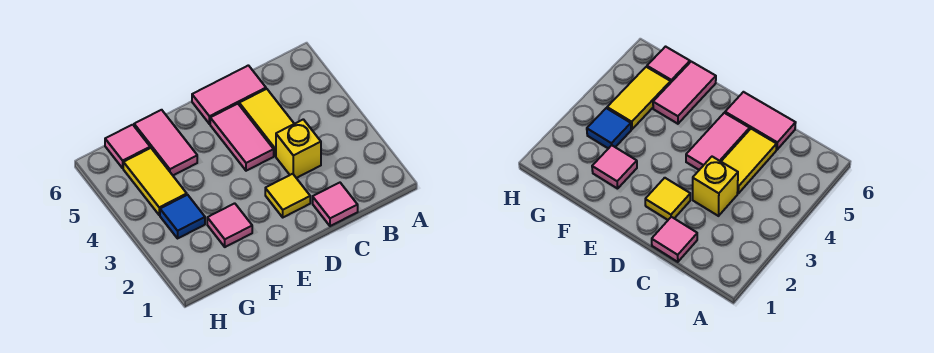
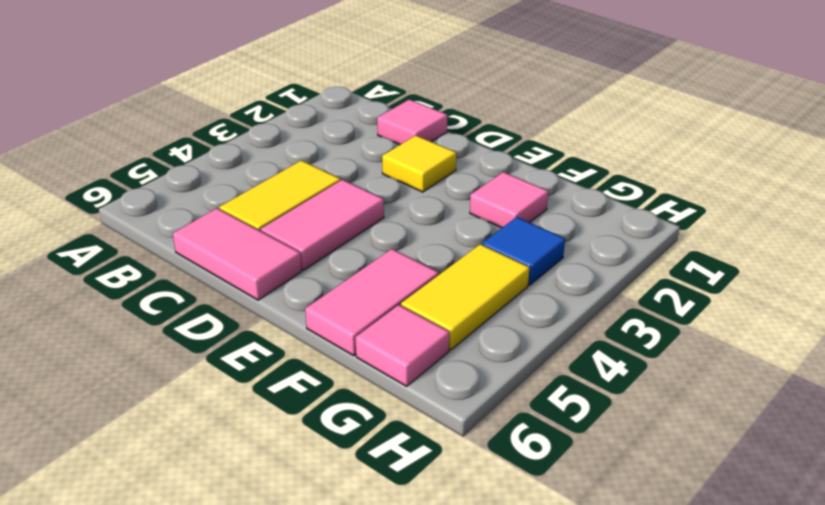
yellow 1x1 brick [276,119,321,178] -> none

